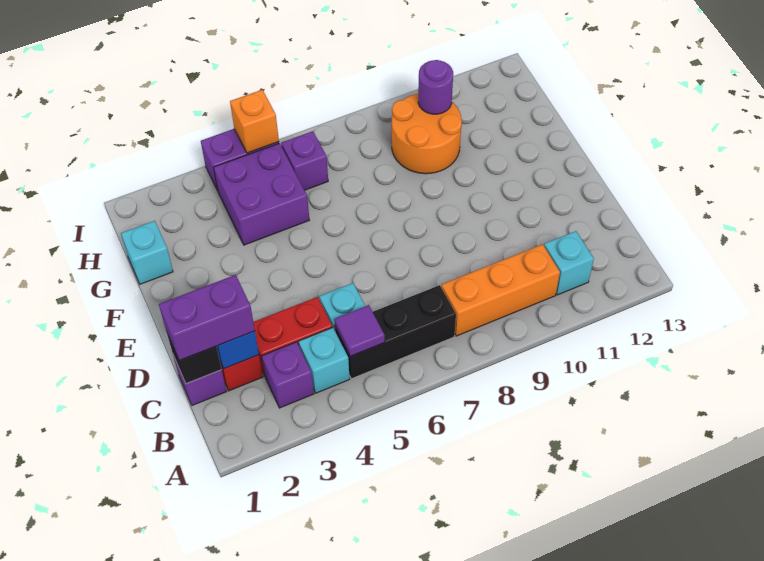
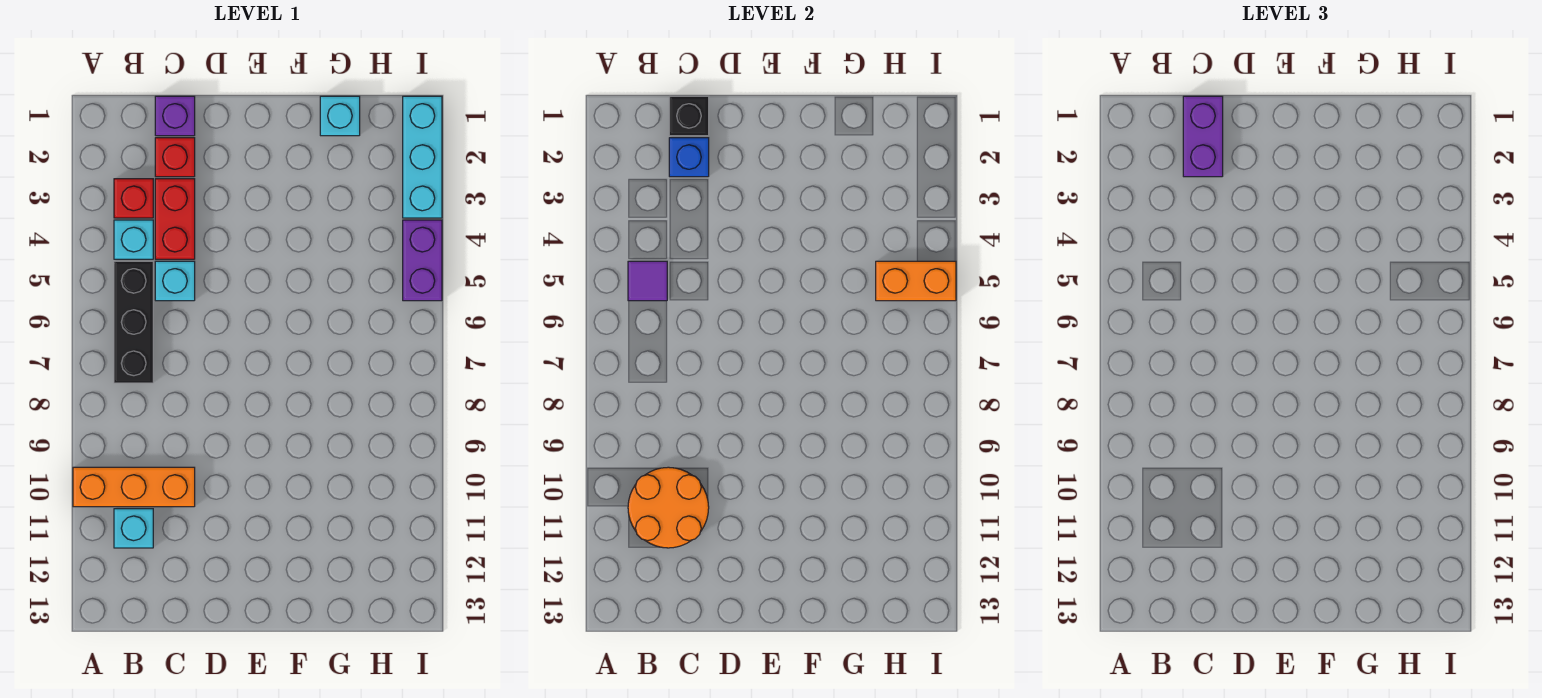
purple 1x1 brick [262,342,314,408] -> red 1x1 brick [114,179,153,218]
orange 1x3 brick [441,244,560,336] -> orange 1x3 brick turned to [73,467,195,507]
purple 2x2 brick [214,143,309,245] -> none
orange 2x2 round brick [392,94,462,174] -> orange 2x2 round brick moved to [628,467,709,548]
purple 1x1 brick [281,131,328,190] -> none
purple 1x1 round brick [418,60,453,114] -> none
none -> cyan 1x3 brick [403,96,442,218]
orange 1x1 brick [230,90,279,153] -> orange 1x2 brick [876,261,956,301]

